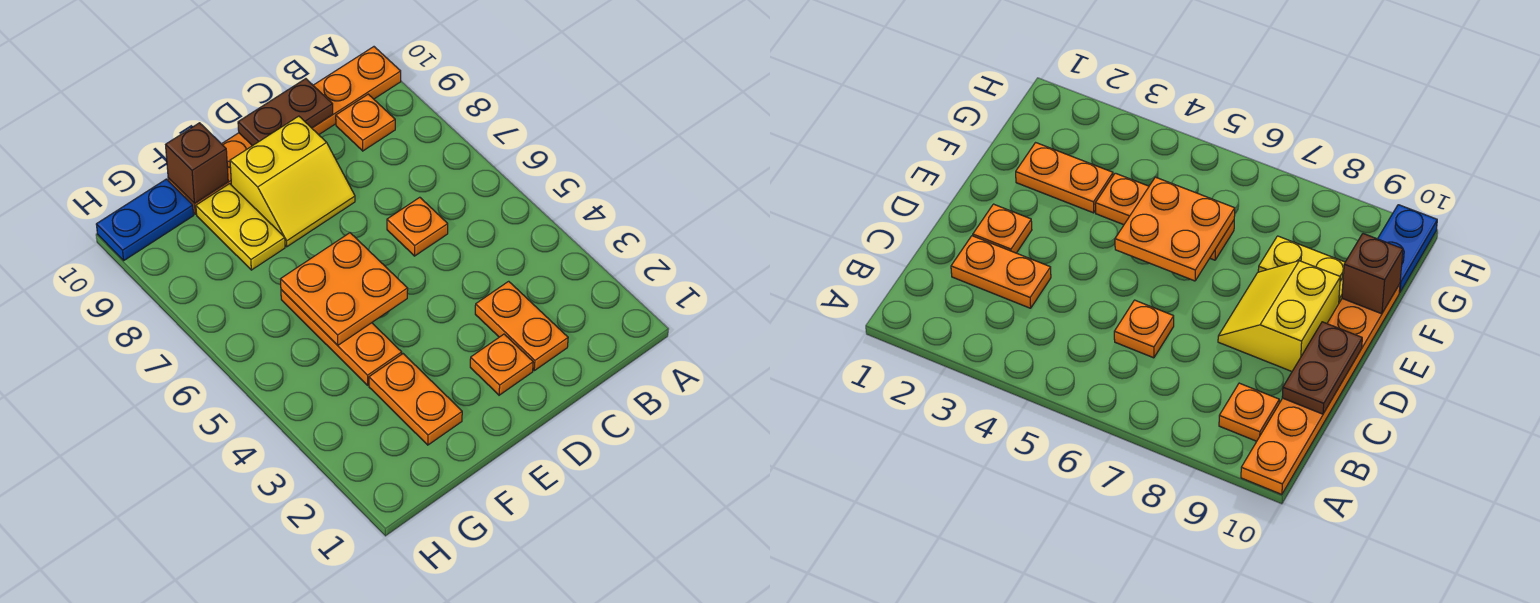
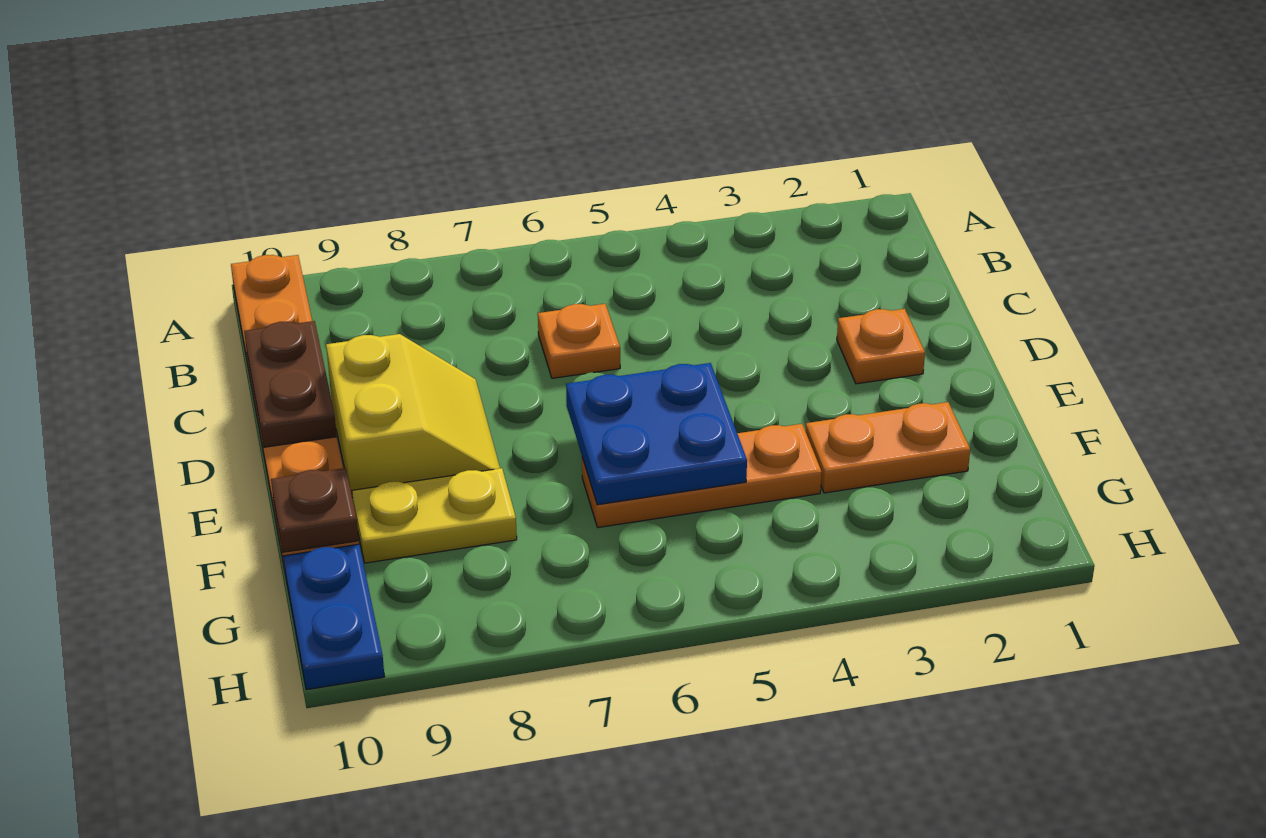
orange 1x1 plate [336,94,395,151] -> none
orange 1x2 plate [475,281,568,371] -> none
orange 2x2 plate [281,233,408,345] -> blue 2x2 plate [566,363,747,505]
brown 1x1 brick [166,123,228,203] -> brown 1x1 plate [271,468,359,552]

